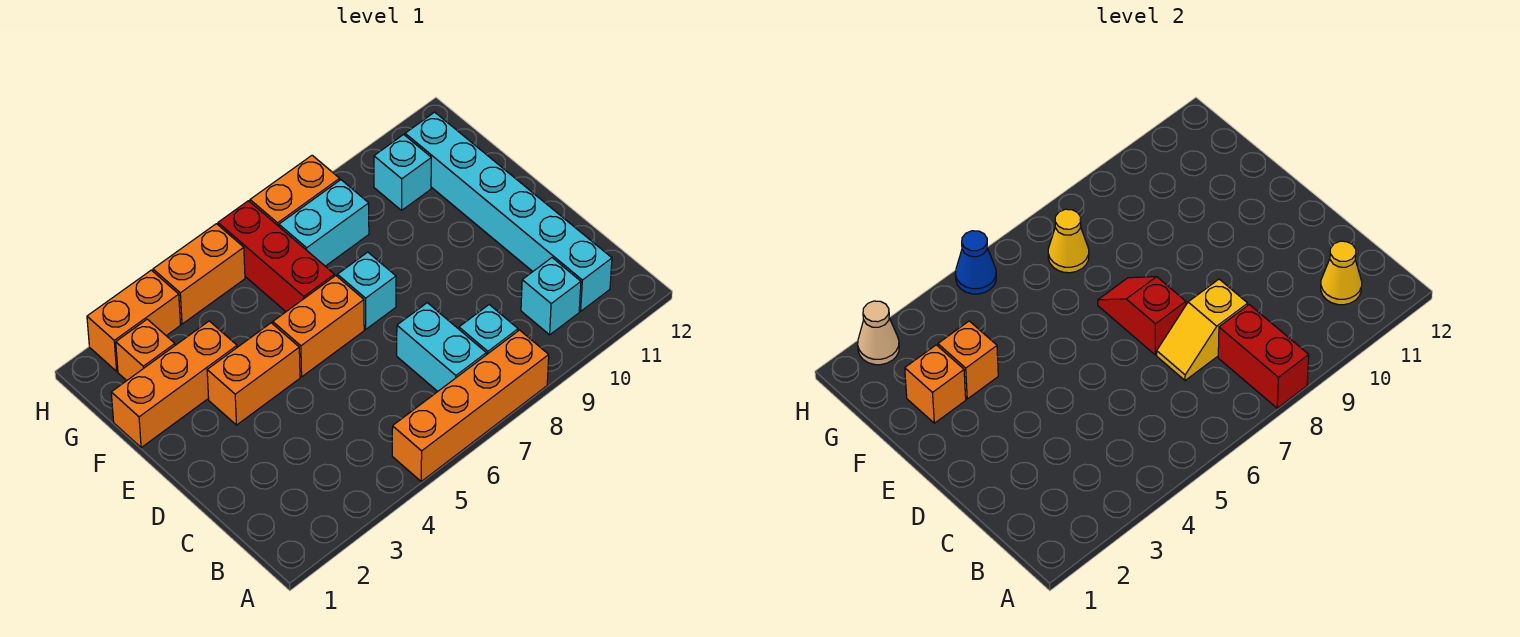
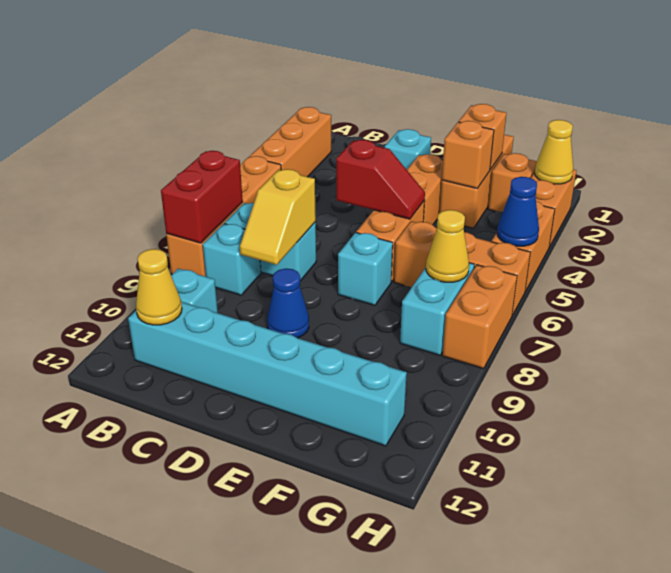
none -> orange 1x3 brick [250,107,331,177]
red 1x2 brick [1218,305,1309,408] -> red 1x2 brick turned to [161,151,243,243]
yellow 1x2 slope [1157,279,1248,380] -> yellow 1x2 slope turned to [240,169,316,265]
red 1x2 slope [1098,277,1186,355] -> red 1x2 slope moved to [336,140,425,219]
none -> blue 1x1 cone [267,268,309,338]
red 1x3 brick [218,201,334,311] -> orange 1x3 brick [394,221,530,315]
cyan 1x1 brick [374,135,431,210] -> cyan 1x1 brick moved to [385,129,431,170]
tan 1x1 cone [858,301,899,365] -> yellow 1x1 cone [535,120,573,184]

